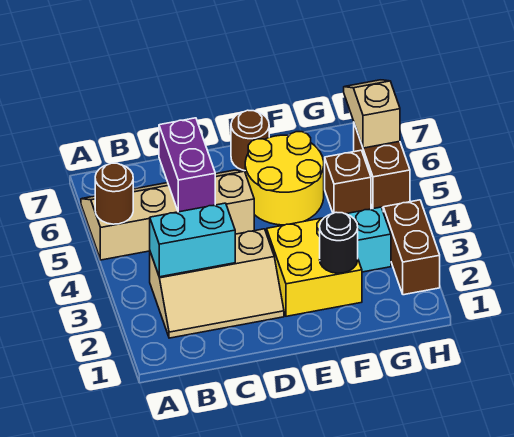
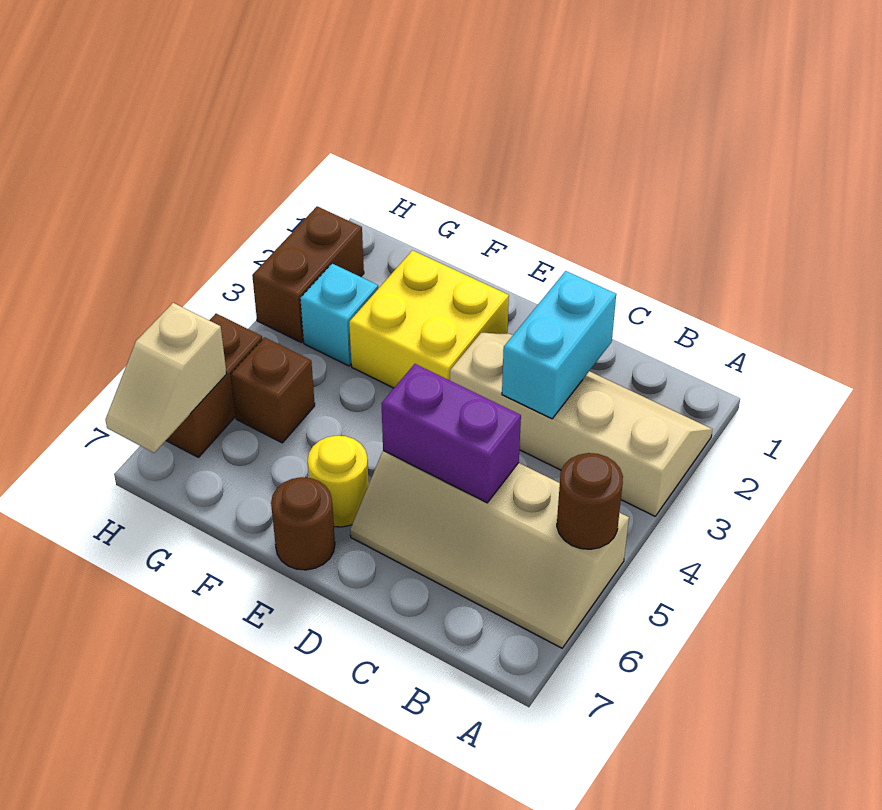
tan 2x3 slope [150,229,284,338] -> tan 2x4 slope [450,333,713,516]
cyan 1x2 brick [150,203,235,277] -> cyan 1x2 brick turned to [502,271,616,419]
purple 1x2 brick [159,118,215,212] -> purple 1x2 brick turned to [381,364,521,503]
yellow 2x2 round brick [245,132,324,225] -> yellow 1x1 round brick [308,436,369,527]
black 1x1 round brick [320,212,358,273] -> none

